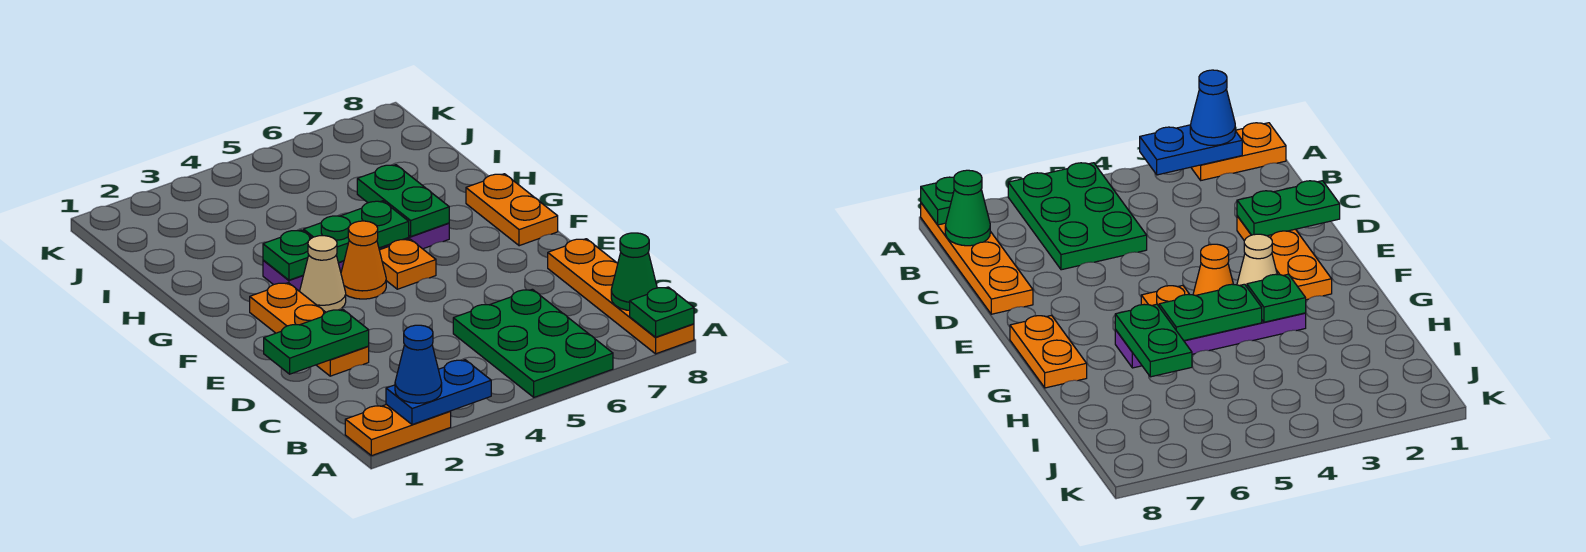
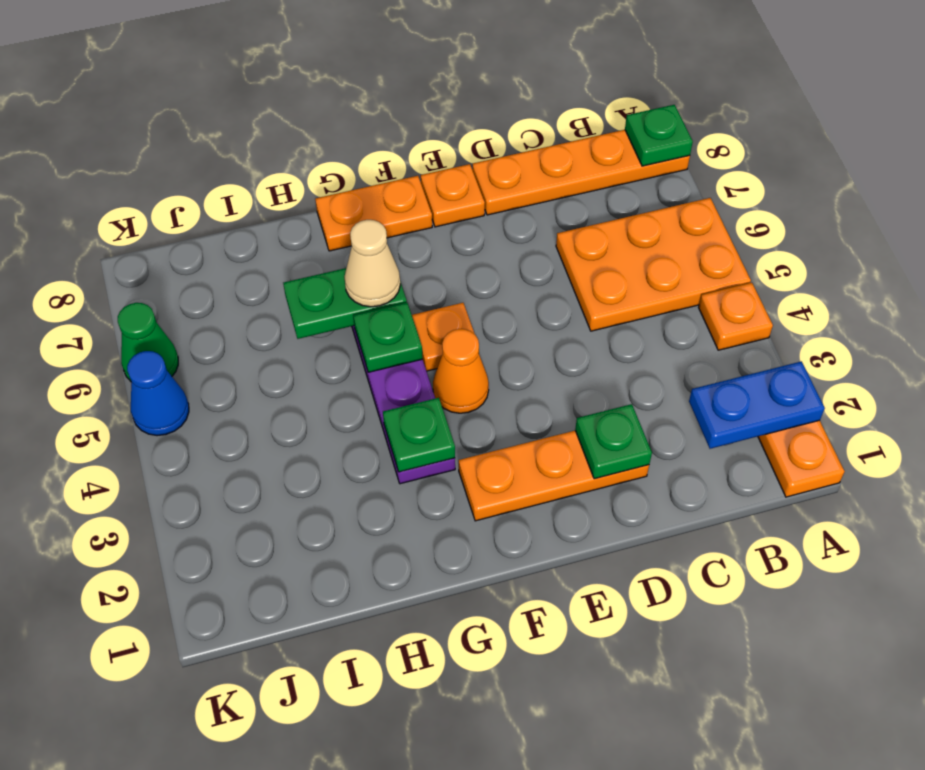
blue 1x2 plate [386,360,491,425] -> blue 1x2 plate turned to [689,361,825,449]
blue 1x1 cone [395,325,442,403] -> blue 1x1 cone moved to [127,351,189,436]
none -> orange 1x1 plate [699,283,773,350]
green 2x3 plate [453,289,613,397] -> orange 2x3 plate [556,198,751,331]
green 1x1 cone [611,233,657,311] -> green 1x1 cone moved to [118,303,178,381]
green 1x2 plate [264,309,369,374] -> green 1x1 plate [575,404,652,479]
none -> orange 1x1 plate [421,164,485,227]
tan 1x1 cone [300,236,346,312] -> tan 1x1 cone moved to [344,220,400,307]
green 1x2 plate [304,201,409,263] -> green 1x1 plate [353,302,423,372]

